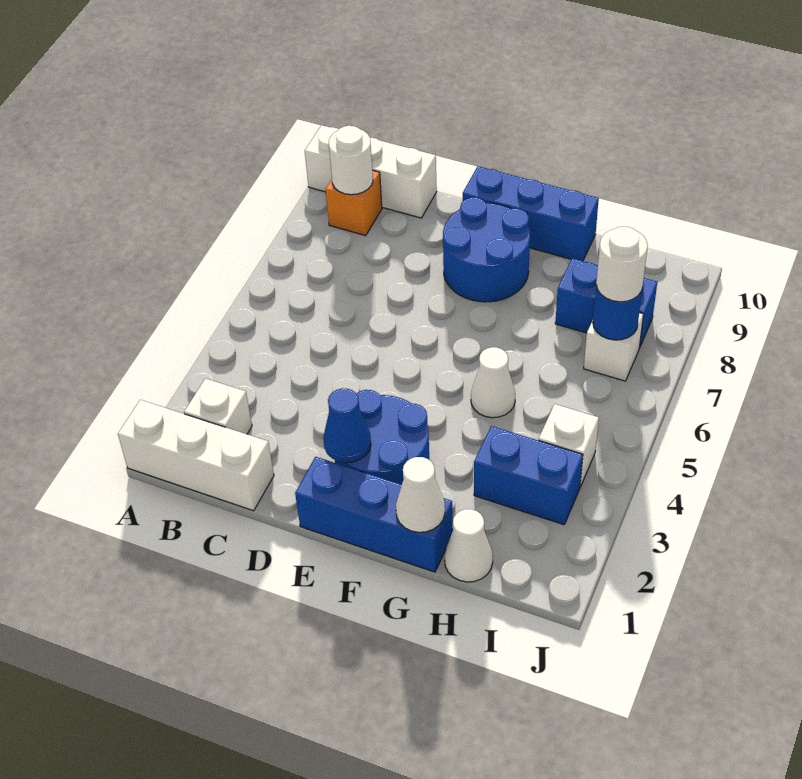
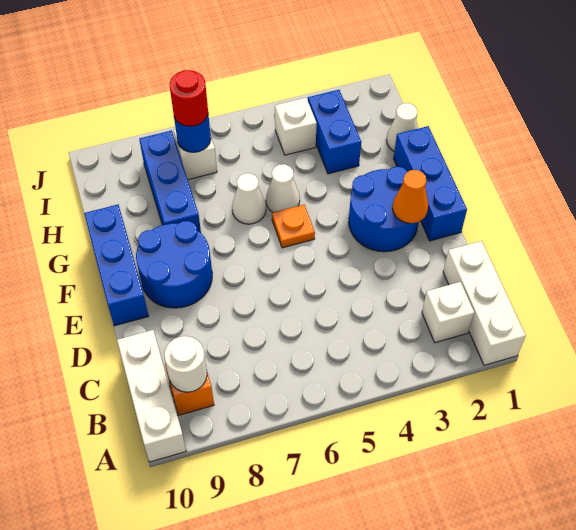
blue 1x1 cone [323,388,371,463] -> orange 1x1 cone [393,170,428,223]
none -> orange 1x1 plate [272,205,315,248]
white 1x1 cone [396,457,445,532] -> white 1x1 cone moved to [232,173,266,224]
blue 1x2 brick [555,258,657,348] -> blue 1x3 brick [139,130,201,233]
white 1x1 round brick [596,227,648,302] -> red 1x1 round brick [169,70,208,126]

